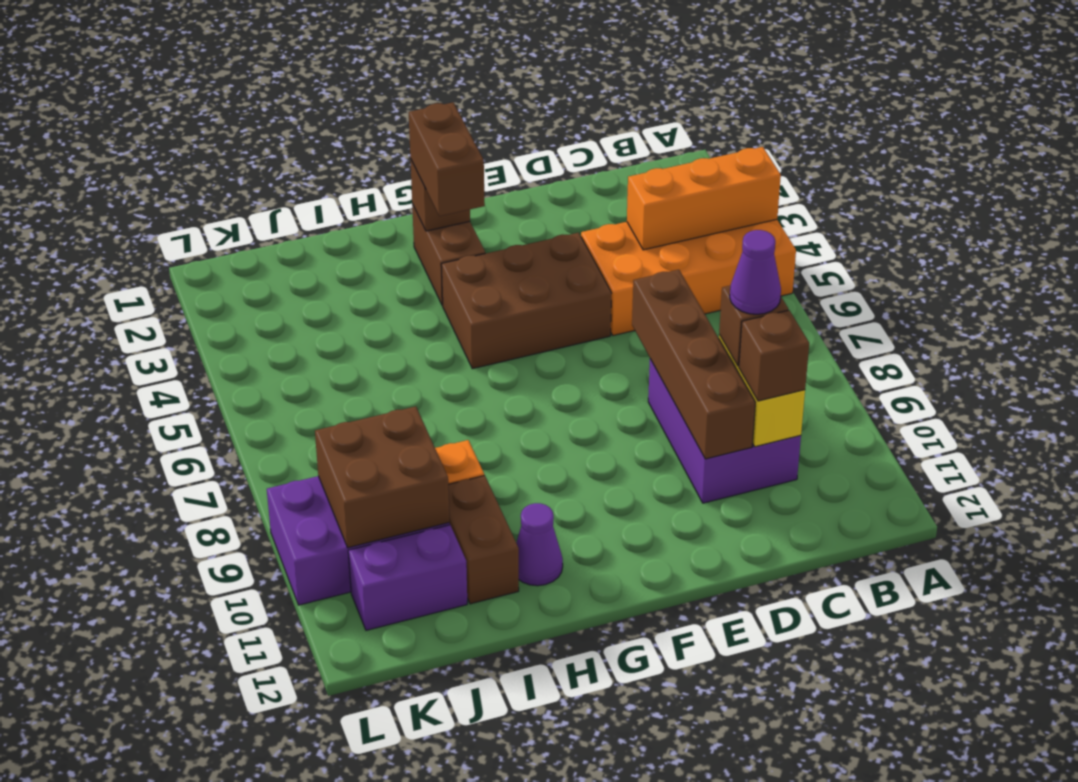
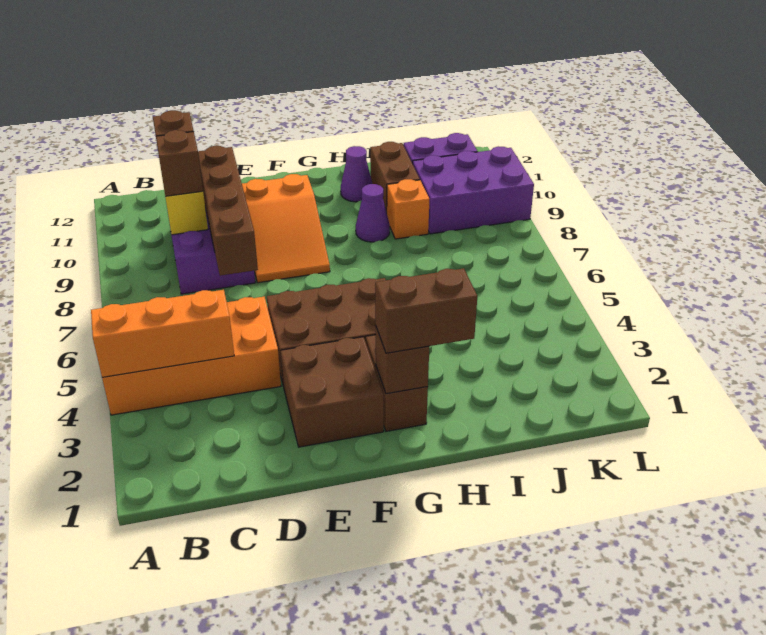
purple 1x1 cone [730,230,781,314] -> purple 1x1 cone moved to [356,184,390,242]
none -> orange 2x3 slope [242,174,330,283]
brown 1x2 brick [409,102,485,216] -> brown 1x2 brick turned to [375,268,477,353]
brown 2x2 brick [315,406,450,548] -> brown 2x2 brick moved to [280,337,384,447]

